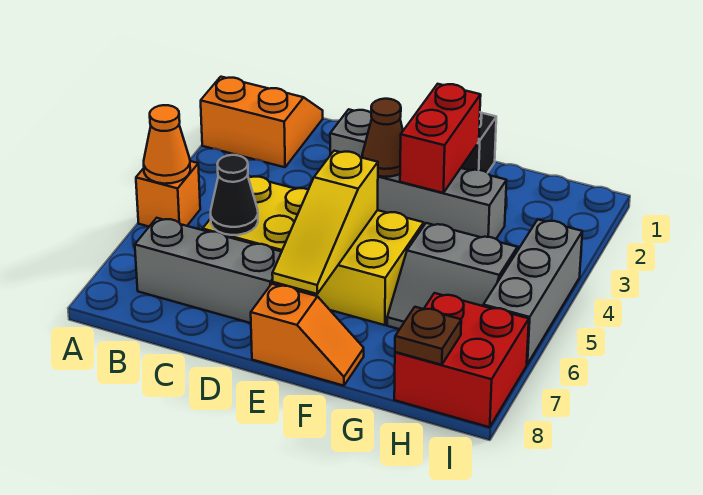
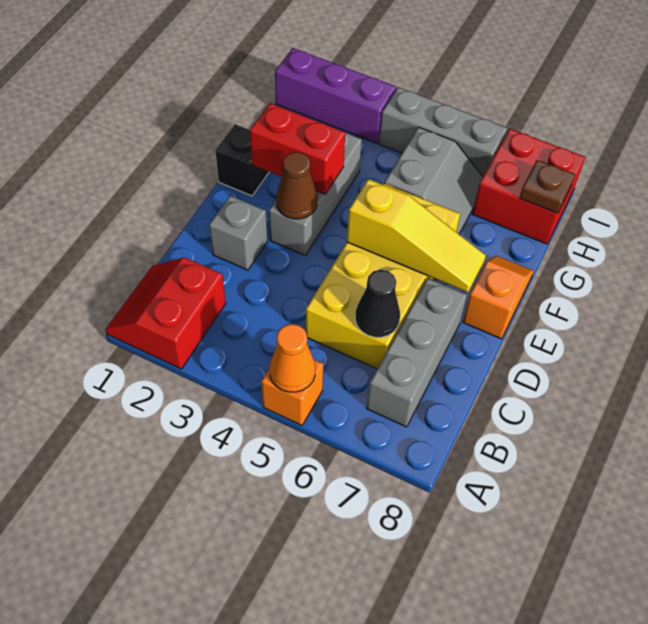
orange 2x2 slope [201,77,323,167] -> red 2x2 slope [105,257,226,369]
none -> purple 1x3 brick [275,48,396,143]

